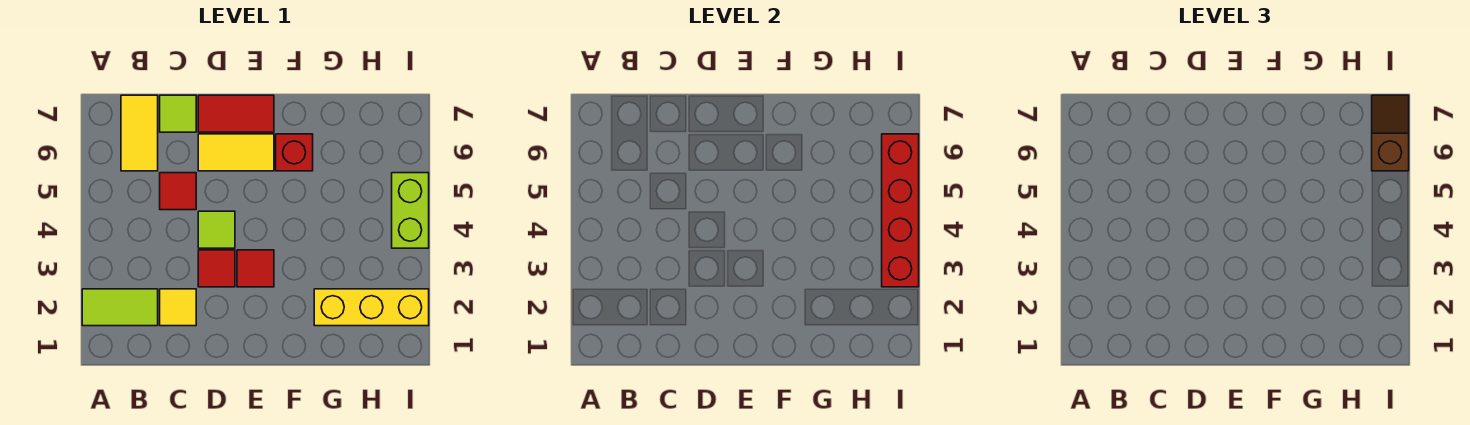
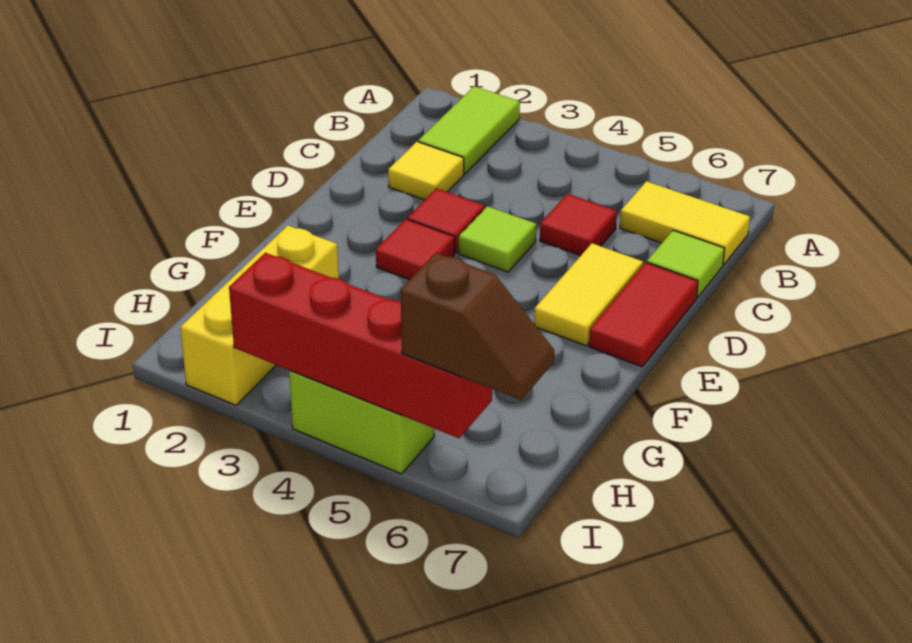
red 1x1 brick [276,134,313,171] -> none

